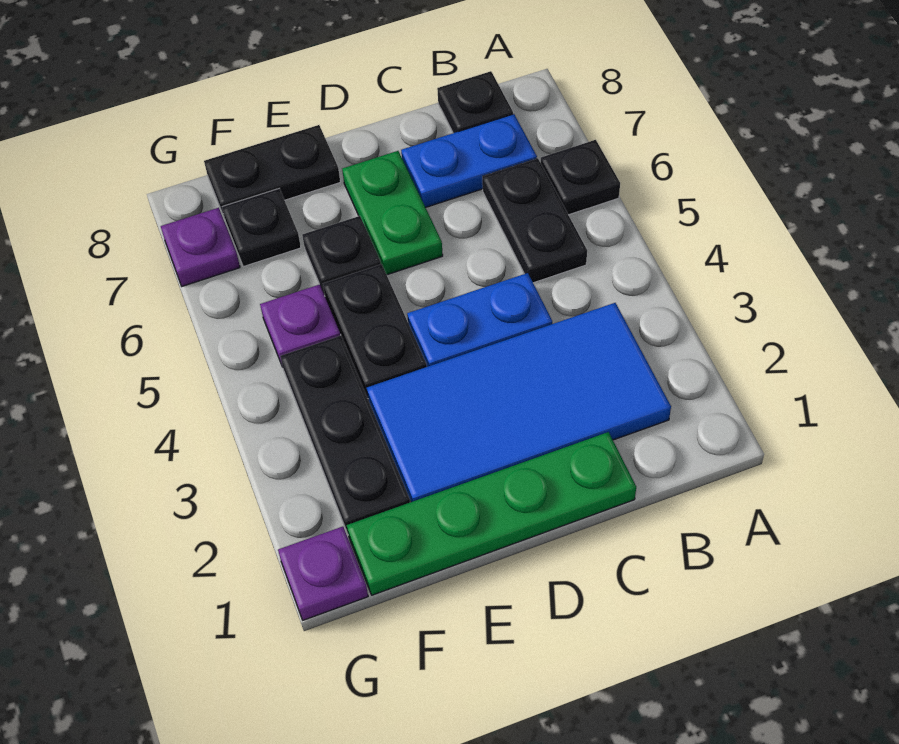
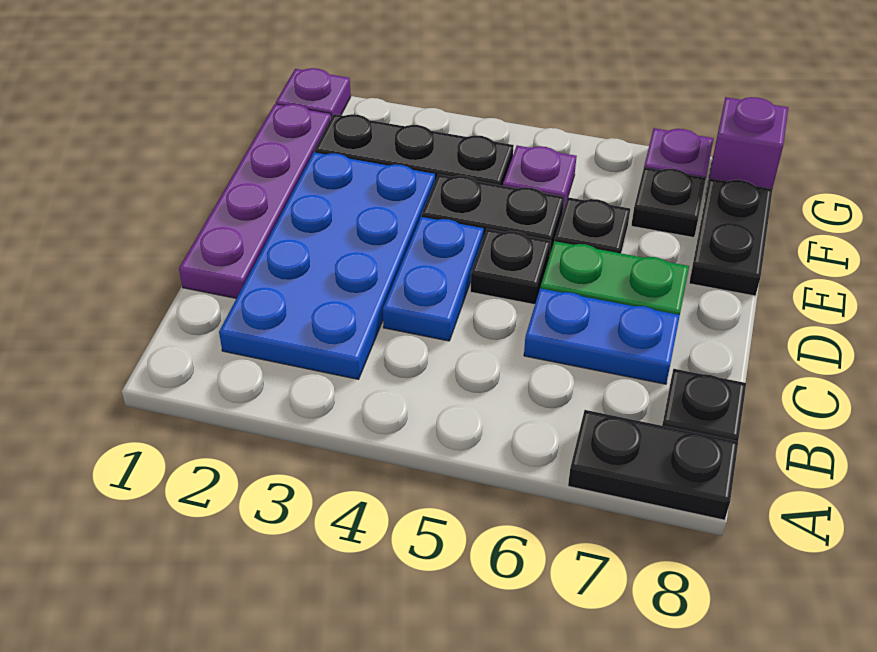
black 1x1 plate [541,140,620,215] -> black 1x1 plate moved to [470,229,551,305]
blue 2x4 tile [367,303,671,502] -> blue 2x4 plate [219,152,435,379]
black 1x2 plate [482,158,587,283] -> black 1x2 plate moved to [568,410,738,520]
blue 1x2 plate [401,114,537,207] -> blue 1x2 plate turned to [524,288,680,384]
green 1x4 plate [347,432,636,595] -> purple 1x4 plate [179,104,331,298]
none -> purple 1x1 brick [708,97,788,189]

